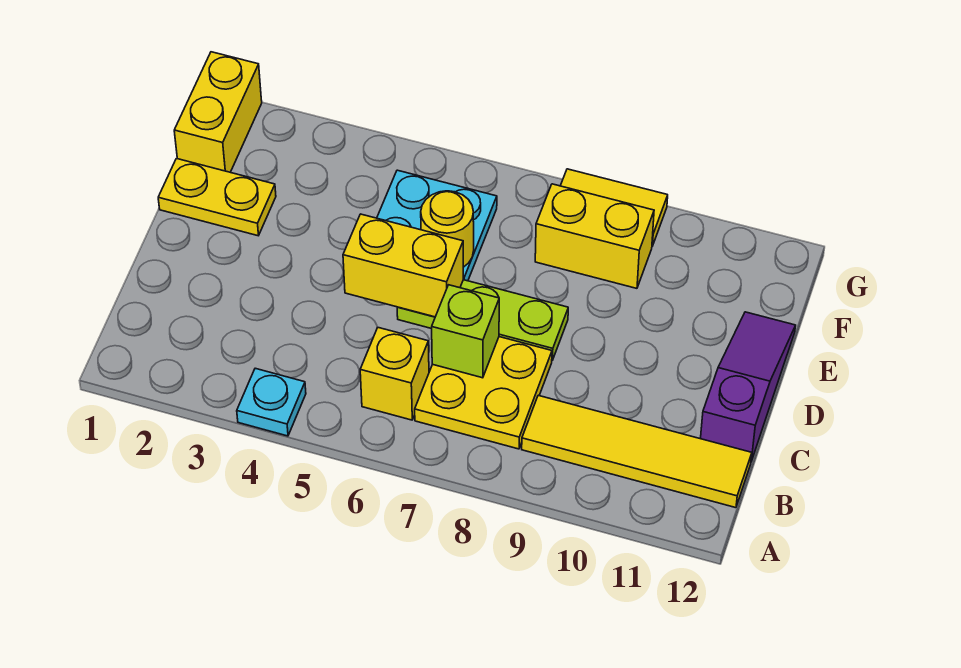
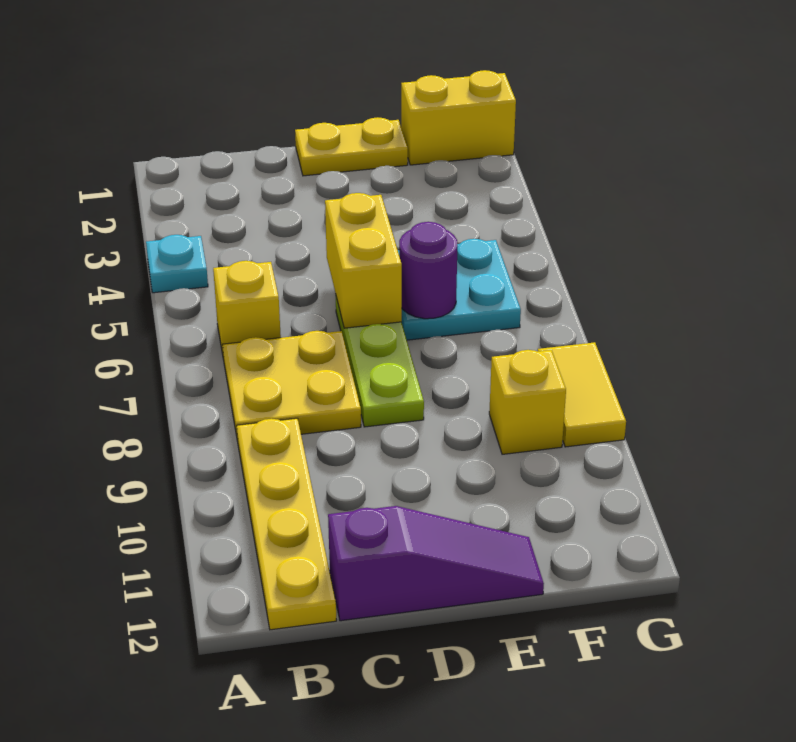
yellow 1x4 tile [522,395,752,508] -> yellow 1x4 plate [237,418,336,630]
lime 1x1 brick [432,285,499,378] -> none
yellow 1x2 plate [158,159,276,236] -> yellow 1x2 plate turned to [295,117,408,176]
yellow 1x1 round brick [421,191,474,267] -> purple 1x1 round brick [399,222,457,319]
yellow 1x2 brick [535,184,654,288] -> yellow 1x1 brick [489,350,566,454]

